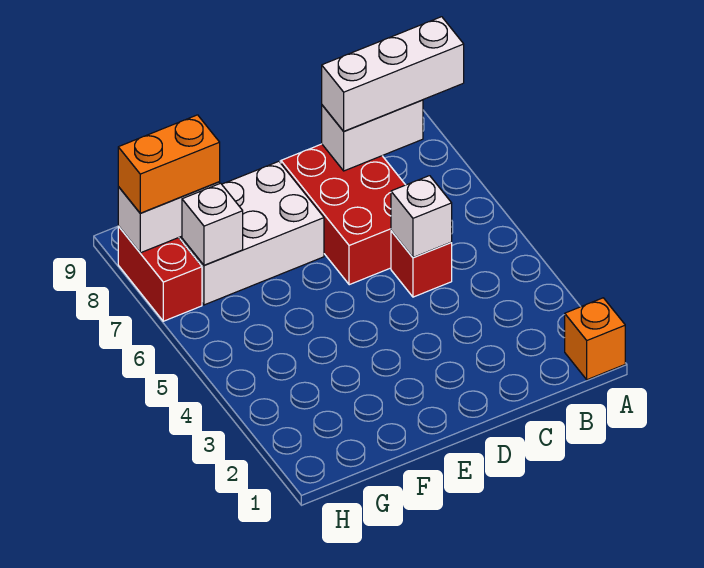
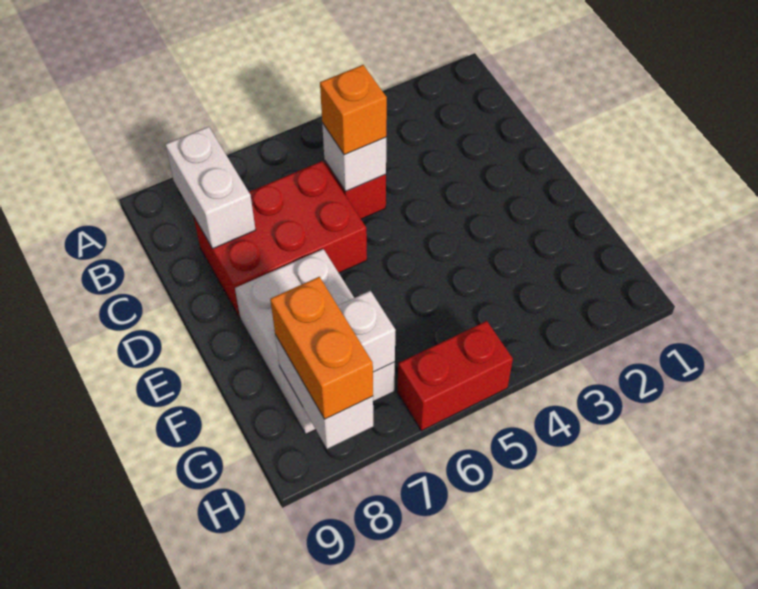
orange 1x1 brick [565,298,625,380] -> orange 1x1 brick moved to [320,65,387,155]
white 1x3 brick [322,17,464,131] -> none
red 1x2 brick [118,226,202,321] -> red 1x2 brick moved to [397,321,513,431]

